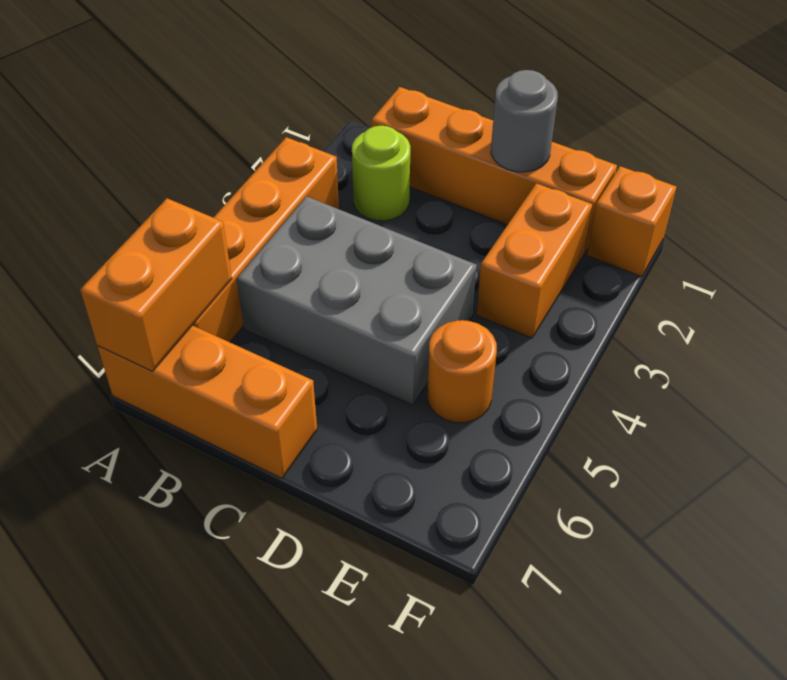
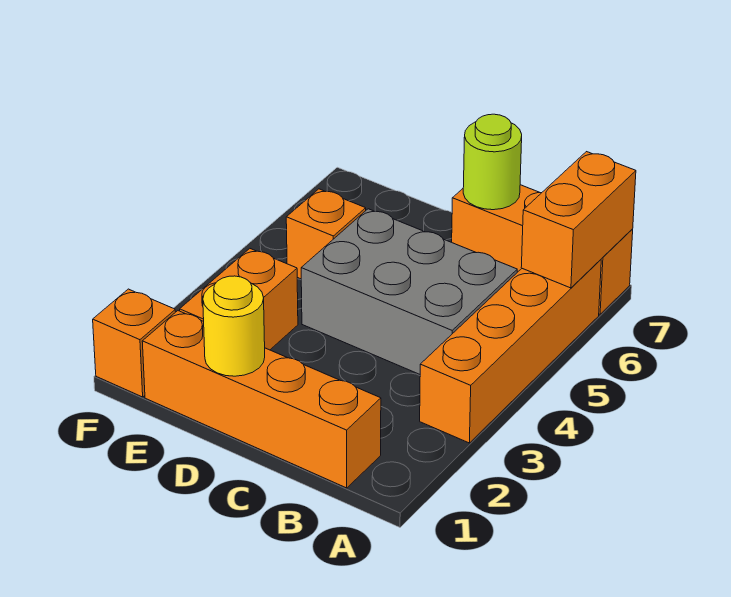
lime 1x1 round brick [352,126,410,221] -> lime 1x1 round brick moved to [463,114,522,210]
grey 1x1 round brick [491,70,558,172] -> yellow 1x1 round brick [203,276,265,376]
orange 1x1 round brick [427,320,497,423] -> orange 1x1 brick [286,189,366,279]

